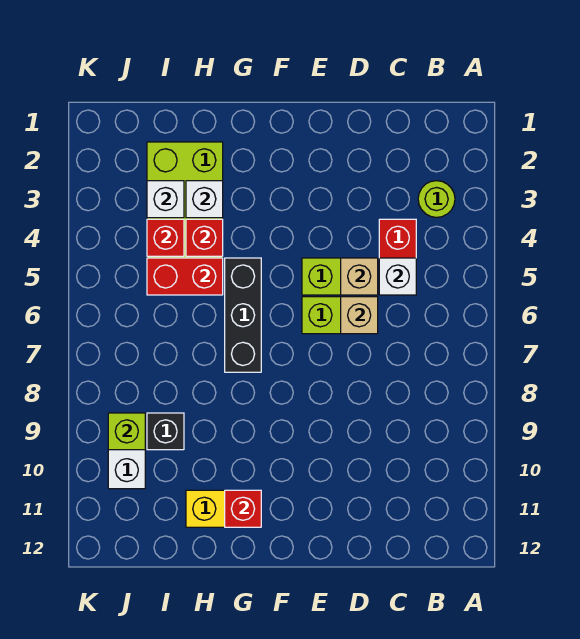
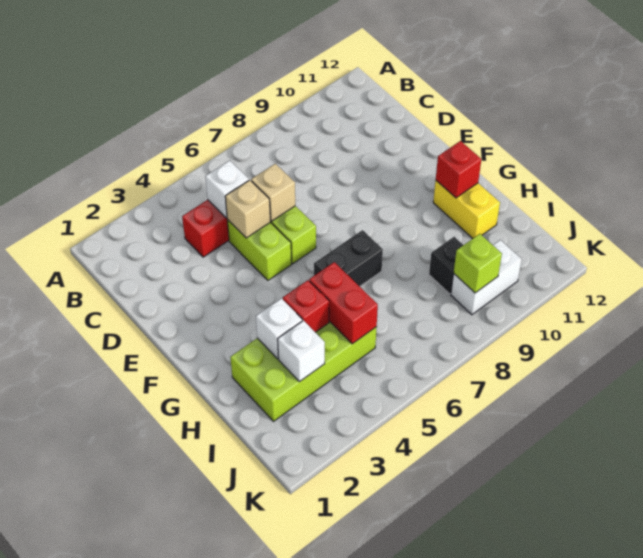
lime 1x1 round brick [418,181,455,217] -> none
black 1x3 brick [225,258,261,372] -> black 1x2 brick [314,230,383,286]
red 1x1 brick [147,219,184,256] -> none

